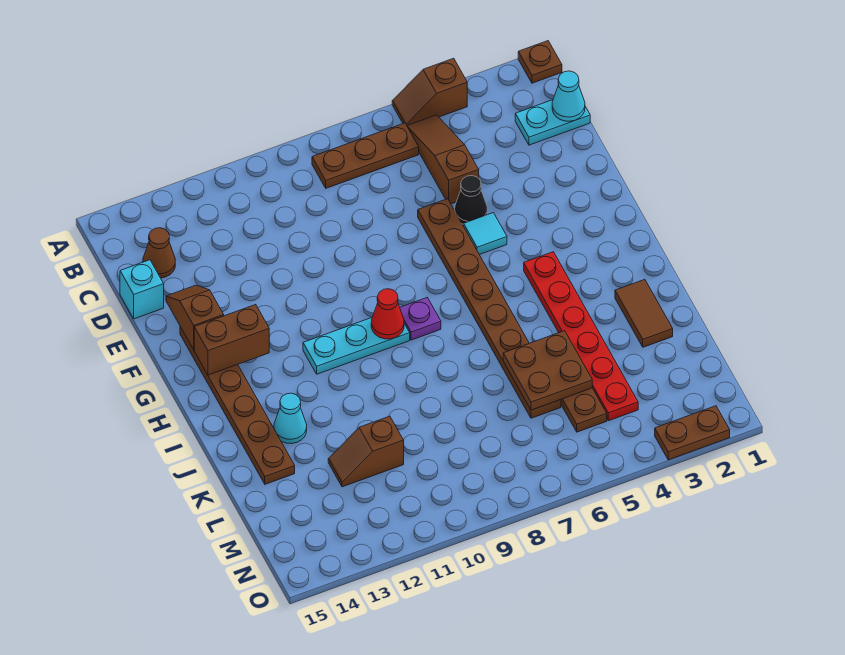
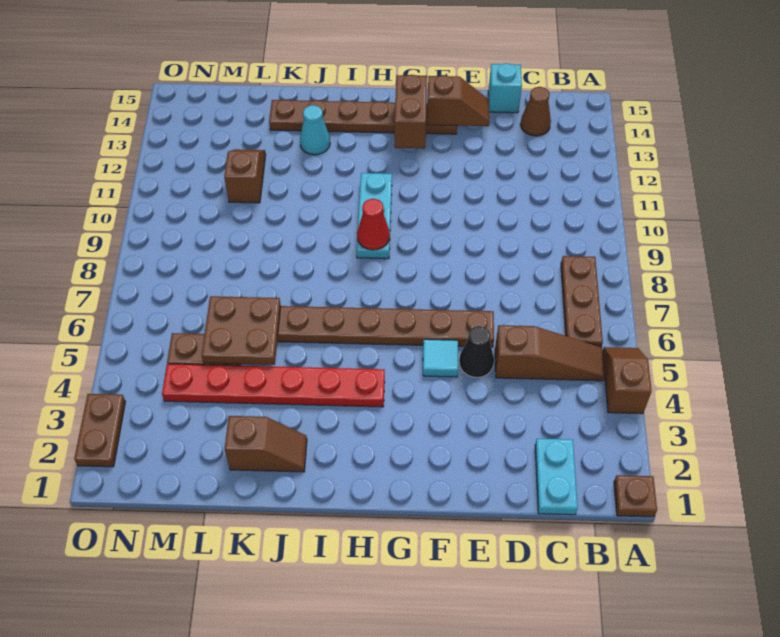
cyan 1x1 cone [552,71,585,121] -> none
purple 1x1 plate [400,298,441,340] -> none
brown 1x2 tile [615,279,673,347] -> brown 1x2 slope [225,416,307,472]

